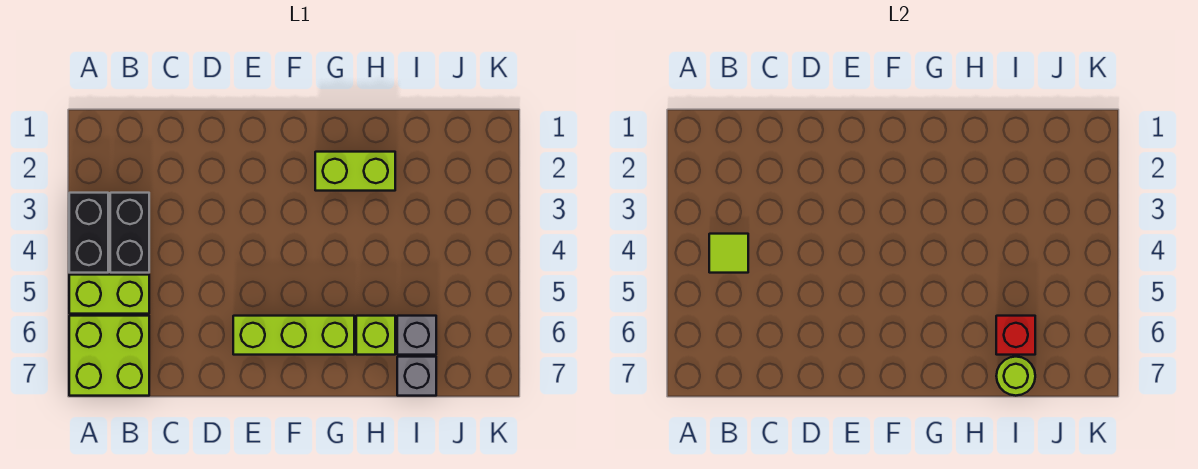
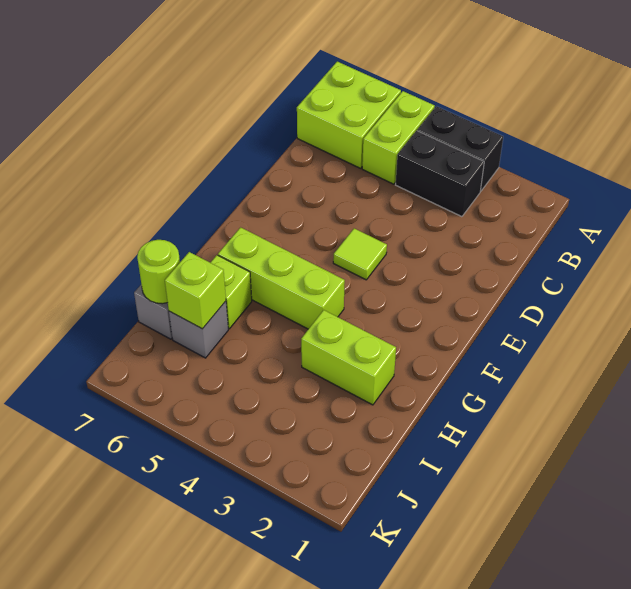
lime 1x1 tile [709,234,748,273] -> lime 1x1 tile moved to [333,228,387,280]
lime 1x3 brick [233,316,354,355] -> lime 1x3 brick turned to [218,227,345,329]
lime 1x2 brick [315,152,395,191] -> lime 1x2 brick turned to [301,310,396,405]
red 1x1 brick [996,316,1035,355] -> lime 1x1 brick [165,252,226,329]

